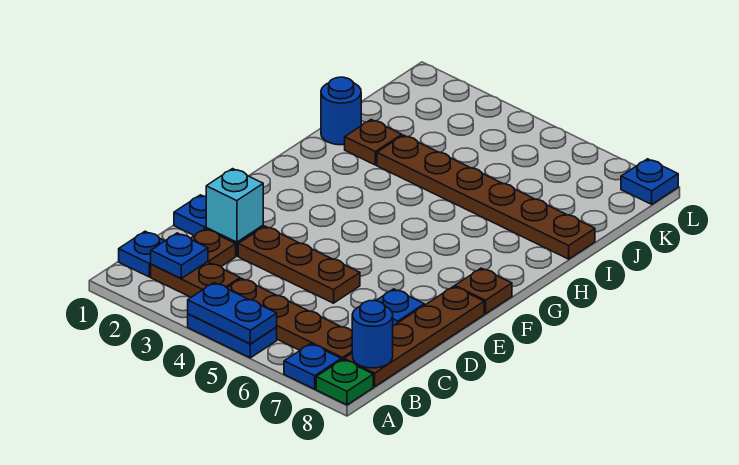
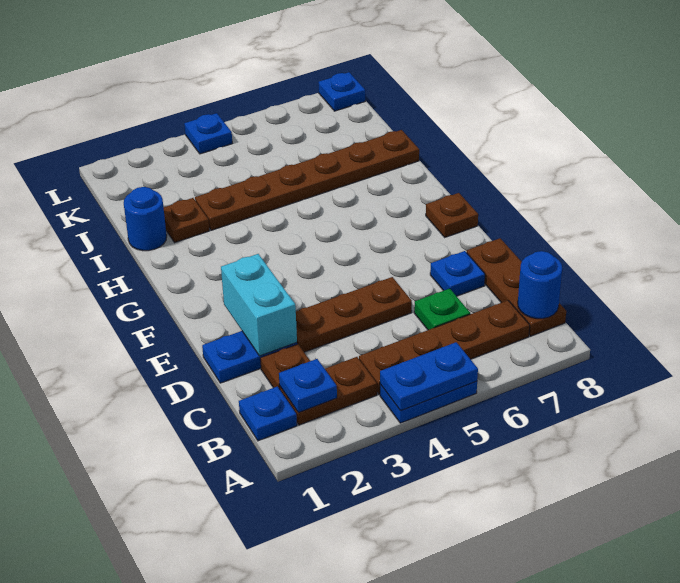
blue 1x1 plate [284,344,341,389] -> blue 1x1 plate moved to [184,113,232,154]
green 1x1 plate [316,359,373,405] -> green 1x1 plate moved to [414,289,470,330]
brown 1x4 plate [344,286,484,387] -> brown 1x3 plate [467,238,566,336]
cyan 1x1 brick [206,169,263,242] -> cyan 1x2 brick [221,254,297,356]

